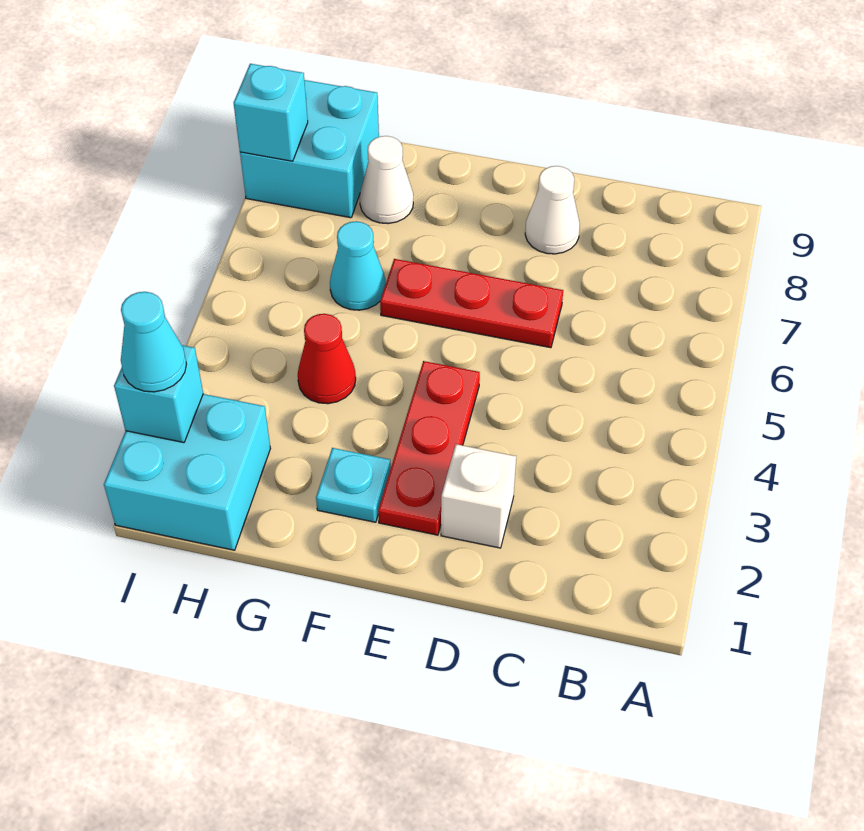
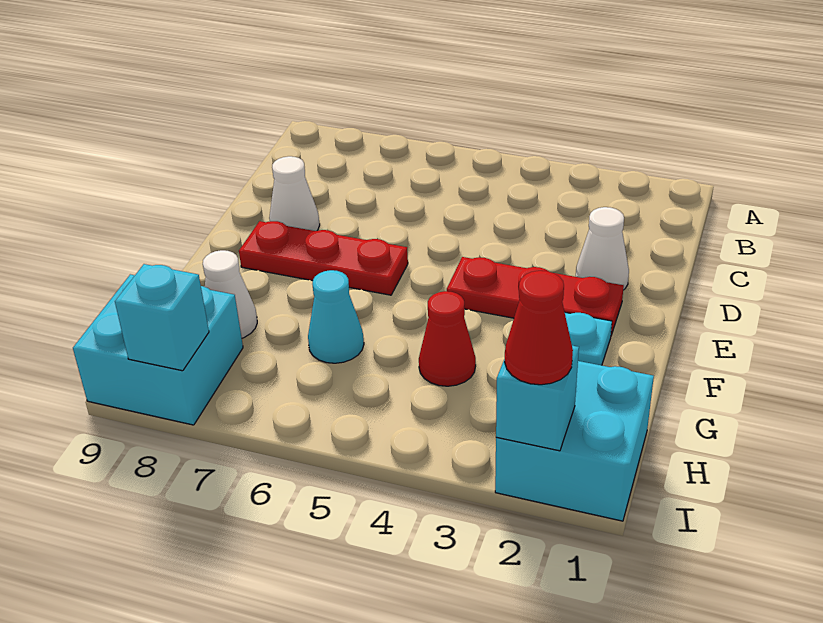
white 1x1 brick [441,444,516,548] -> white 1x1 cone [576,207,629,290]
red 1x3 plate [380,259,563,348] -> red 1x3 plate turned to [239,221,408,295]
cyan 1x1 cone [121,292,186,392] -> red 1x1 cone [505,271,573,385]

